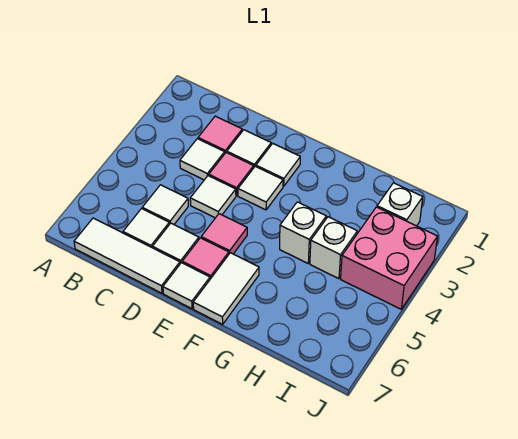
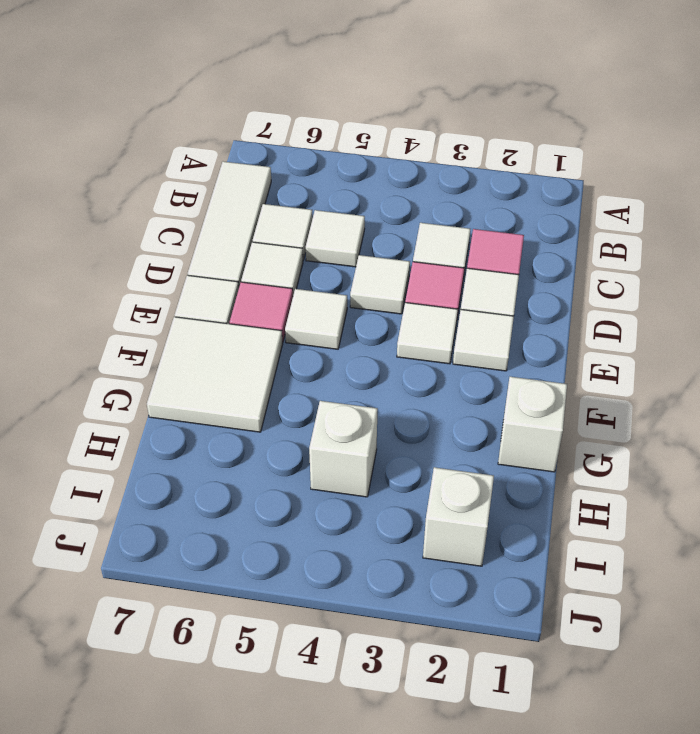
pink 1x1 tile [201,214,247,254] -> white 1x1 tile [285,289,347,349]
white 1x2 tile [193,253,259,324] -> white 2x2 tile [147,317,283,432]
white 1x1 brick [280,202,326,263] -> white 1x1 brick moved to [498,377,567,472]
pink 2x2 brick [341,207,437,309] -> none

